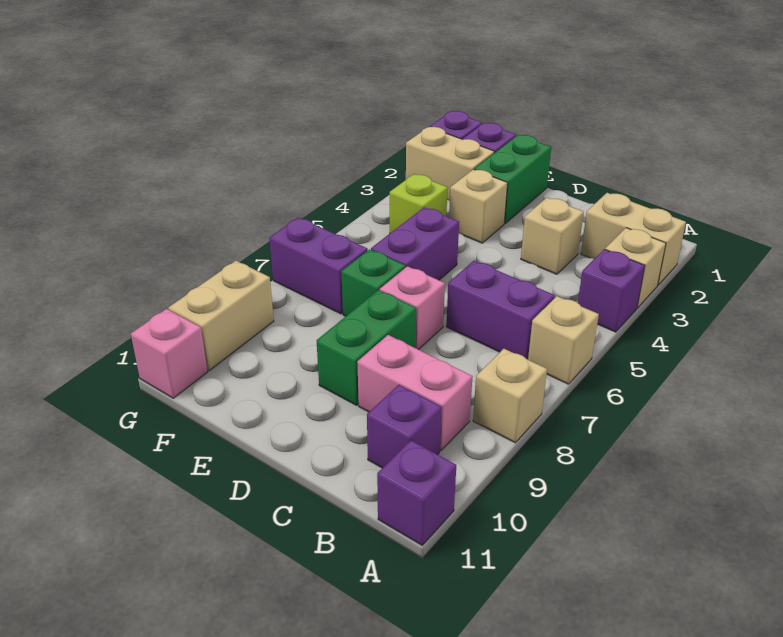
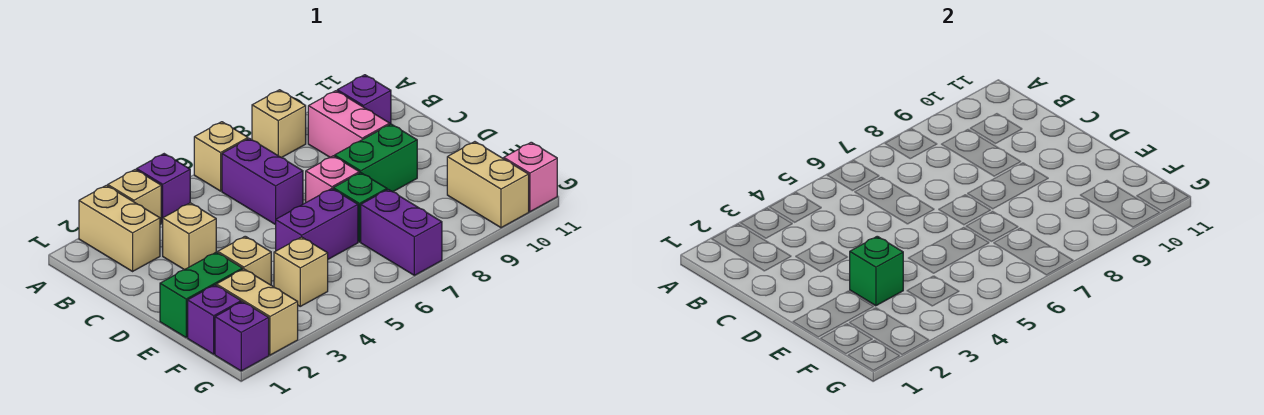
purple 1x1 brick [377,441,456,545] -> none
none -> green 1x1 brick [850,236,903,306]
lime 1x1 brick [390,174,448,233] -> tan 1x1 brick [274,237,328,306]
tan 1x2 brick [168,261,274,371] -> tan 1x2 brick turned to [447,142,529,228]

